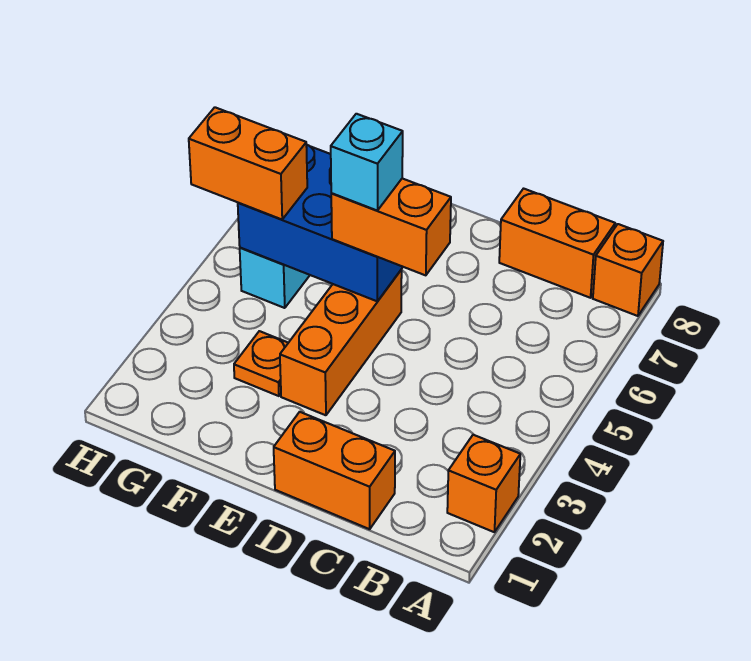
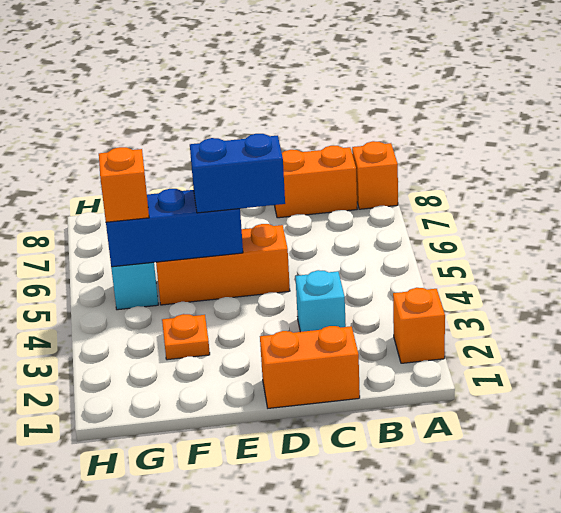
orange 1x2 brick [331,178,451,275] -> blue 1x2 brick [190,134,285,213]
orange 1x3 brick [280,270,402,415] -> orange 1x3 brick turned to [156,224,290,305]
blue 2x3 brick [238,145,403,301] -> blue 1x3 brick [106,189,243,267]
cyan 1x1 brick [331,114,403,211] -> cyan 1x1 brick moved to [295,270,346,332]
orange 1x2 brick [189,107,307,219] -> orange 1x1 brick [99,147,149,222]

